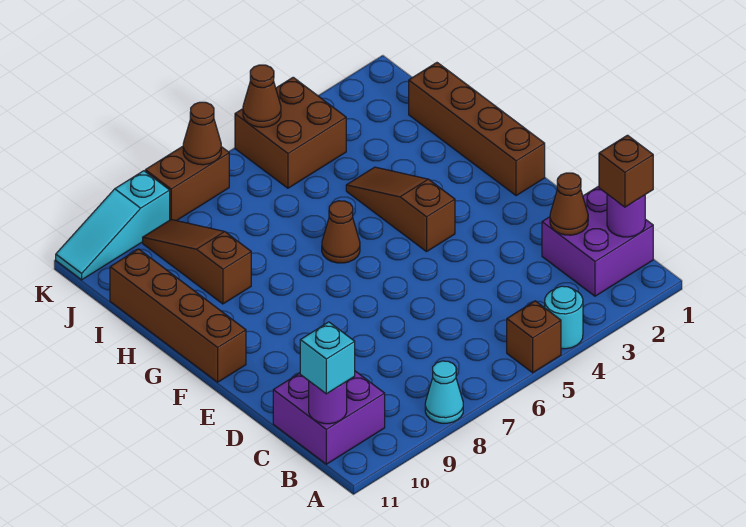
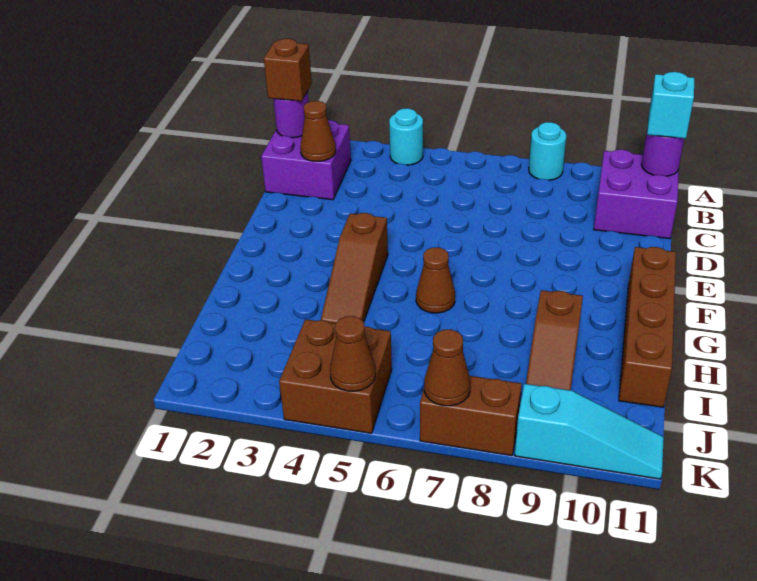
brown 1x1 brick [507,301,561,373] -> none
cyan 1x1 cone [425,361,463,423] -> cyan 1x1 round brick [529,122,566,180]
brown 1x4 brick [409,63,545,196] -> none

